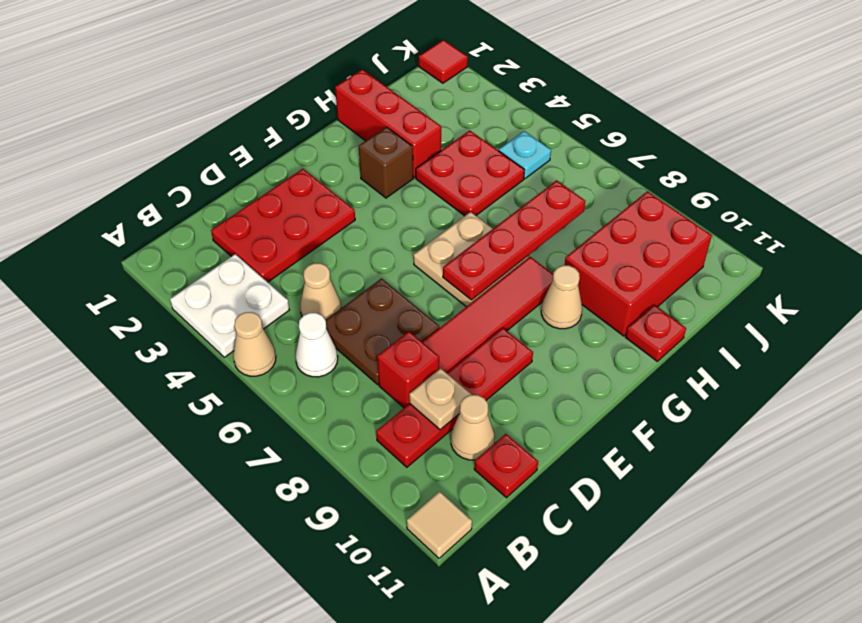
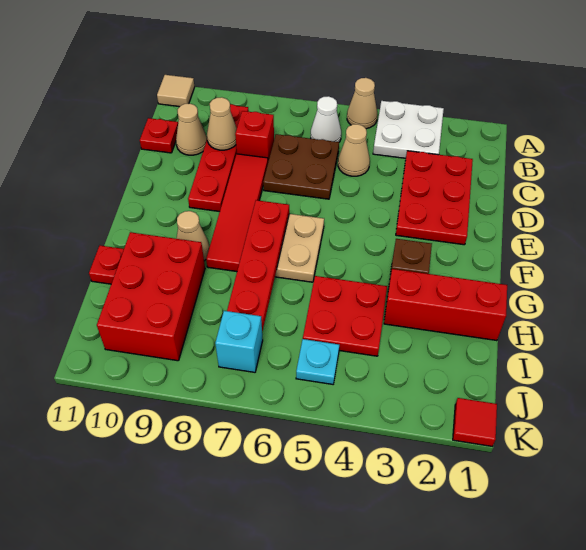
tan 1x1 plate [409,368,471,430] -> tan 1x1 cone [207,97,237,150]
none -> cyan 1x1 brick [215,311,263,372]

